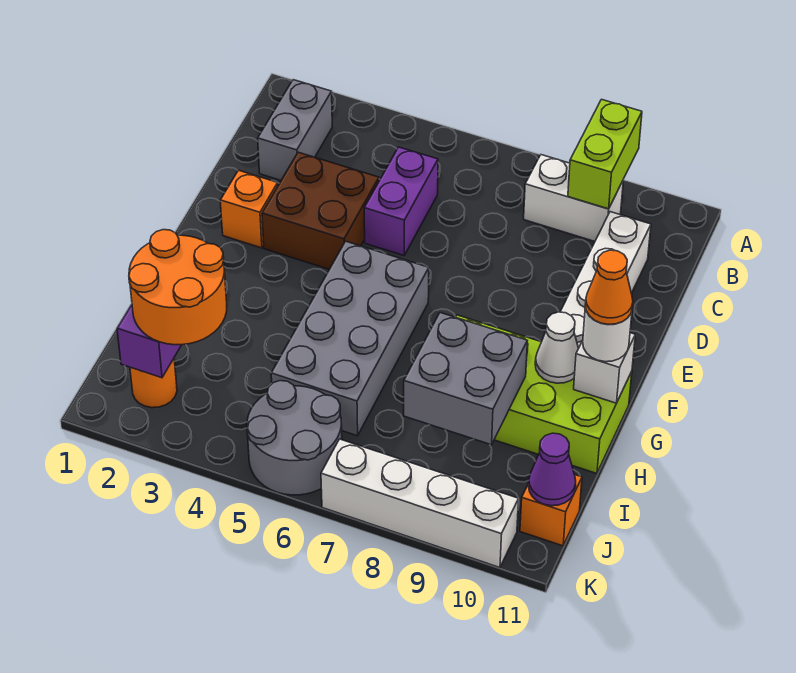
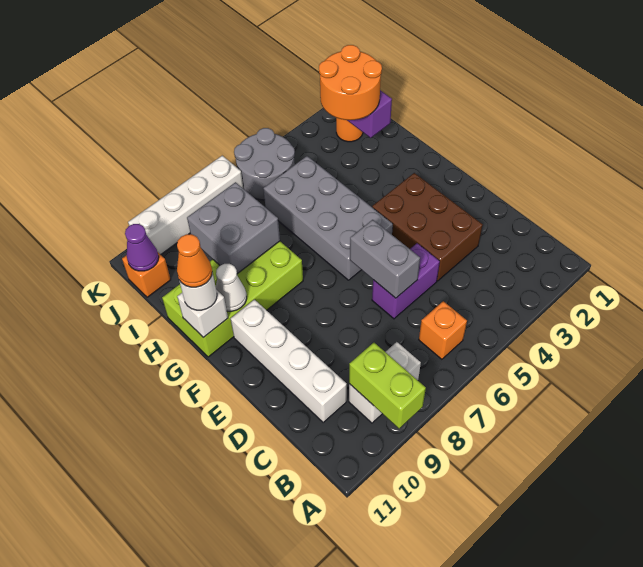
grey 1x2 brick [258,80,332,180] -> grey 1x2 brick moved to [350,220,420,298]
purple 1x2 brick [364,147,438,255] -> purple 1x2 brick turned to [372,243,440,319]
brown 2x2 brick [262,152,379,269] -> brown 2x3 brick [372,173,483,281]
orange 1x1 brick [220,170,278,248] -> orange 1x1 brick moved to [419,301,467,359]

